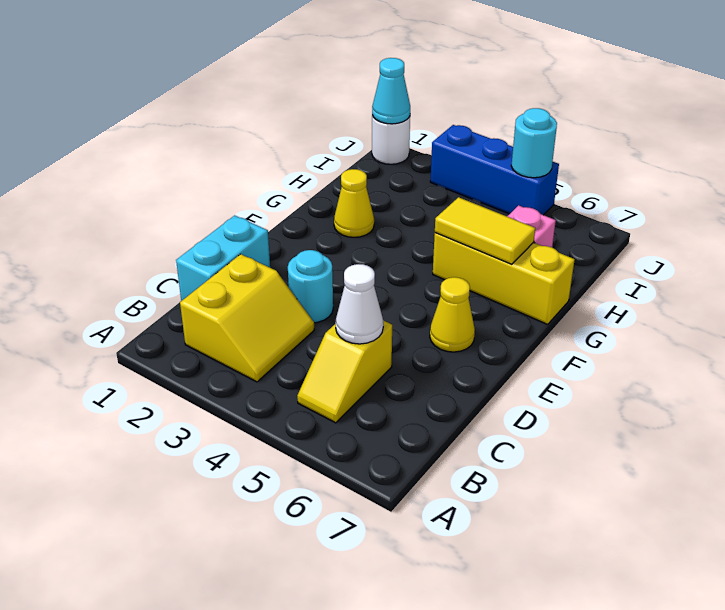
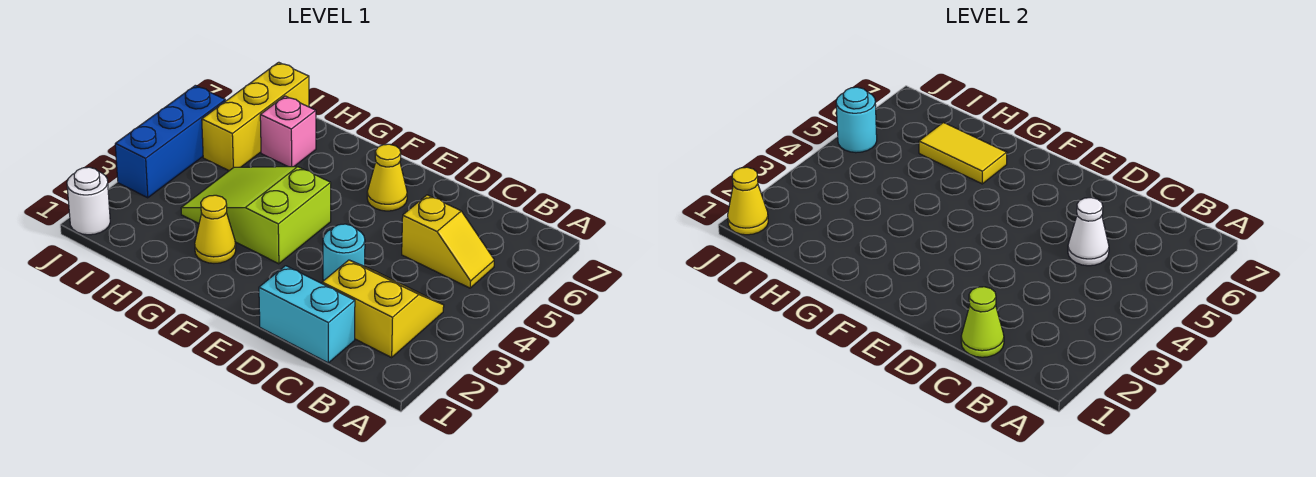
none -> lime 1x1 cone [961,287,1004,357]
none -> lime 2x3 slope [181,167,331,264]
yellow 1x3 brick [433,233,575,324] -> yellow 1x3 brick moved to [202,62,309,171]
yellow 1x2 tile [435,197,535,264] -> yellow 1x2 tile turned to [919,122,1007,184]
cyan 1x1 cone [372,58,410,124] -> yellow 1x1 cone [728,167,768,235]

